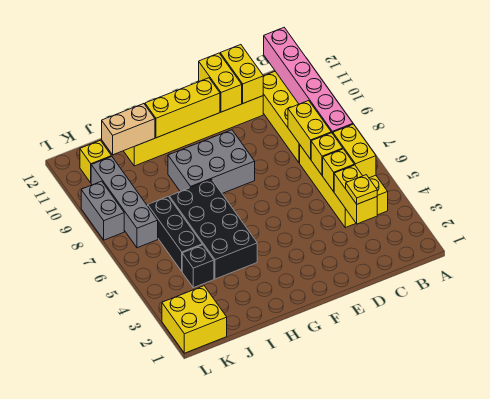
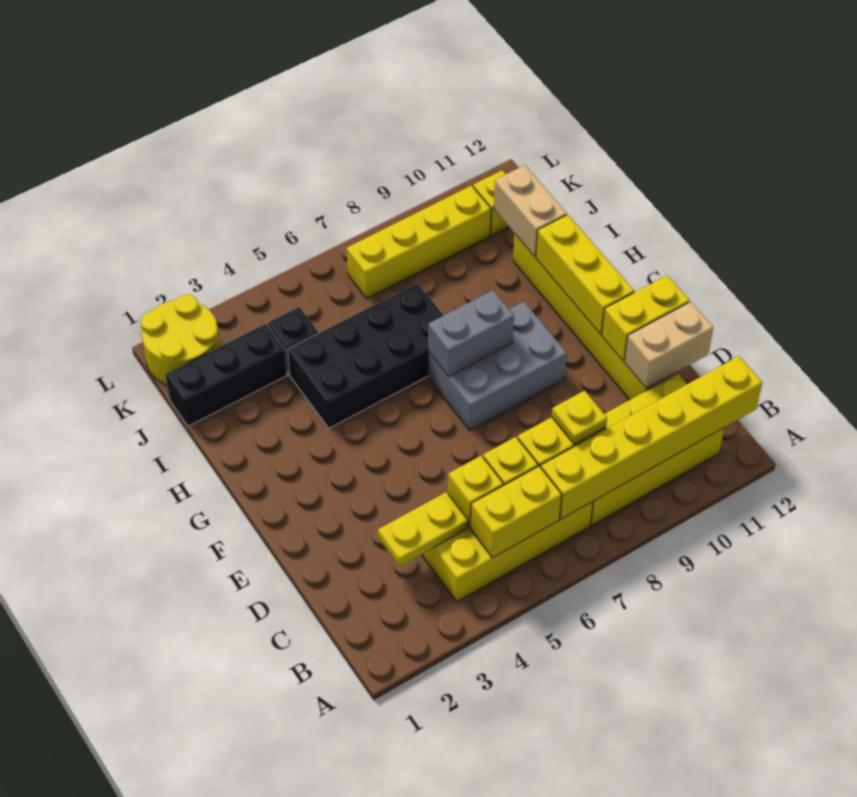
pink 1x6 brick [264,28,353,134] -> yellow 1x6 brick [541,356,762,519]
yellow 1x2 brick [334,165,377,224] -> yellow 1x2 plate [378,492,468,566]
yellow 1x1 plate [346,175,377,204] -> yellow 1x1 plate moved to [552,391,607,444]
yellow 1x2 brick [220,45,263,103] -> tan 1x2 brick [624,302,713,389]
grey 2x3 brick [168,130,255,193] -> grey 2x3 brick turned to [428,302,567,430]
black 1x3 brick [148,197,202,271] -> black 1x3 brick moved to [165,324,287,426]
yellow 2x2 brick [162,286,227,353] -> yellow 2x2 round brick [141,294,220,385]
grey 1x4 brick [91,157,158,248] -> yellow 1x4 brick [347,186,491,299]
grey 1x2 brick [81,181,124,240] -> grey 1x2 brick moved to [428,290,514,377]

